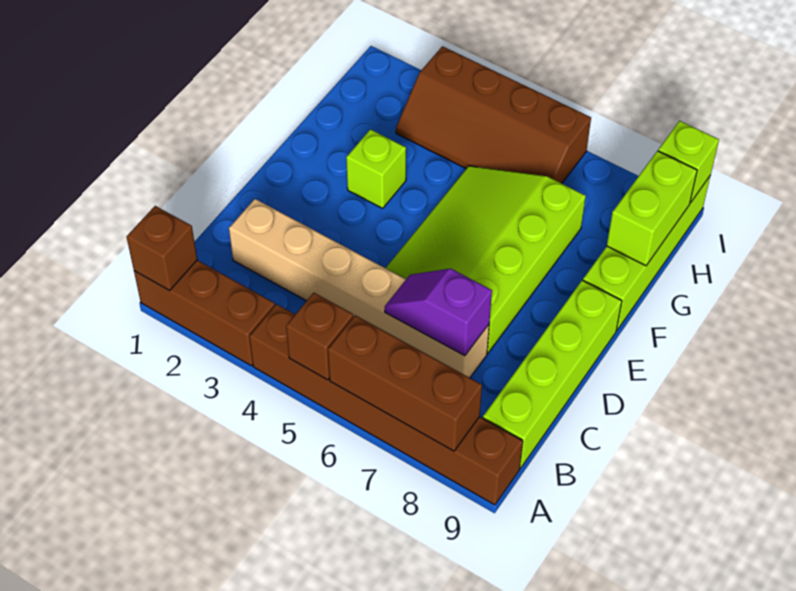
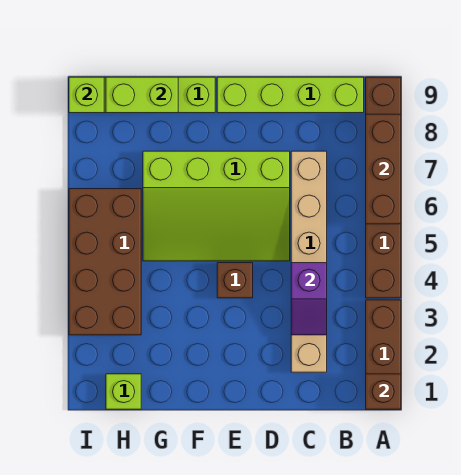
brown 1x1 brick [286,293,353,380] -> brown 1x1 brick moved to [217,263,253,298]
purple 1x2 slope [385,269,492,356] -> purple 1x2 slope moved to [291,263,327,335]
lime 1x1 brick [346,129,406,208] -> lime 1x1 brick moved to [106,374,141,409]
brown 2x4 slope [396,46,591,183] -> brown 2x4 brick [69,189,141,335]

